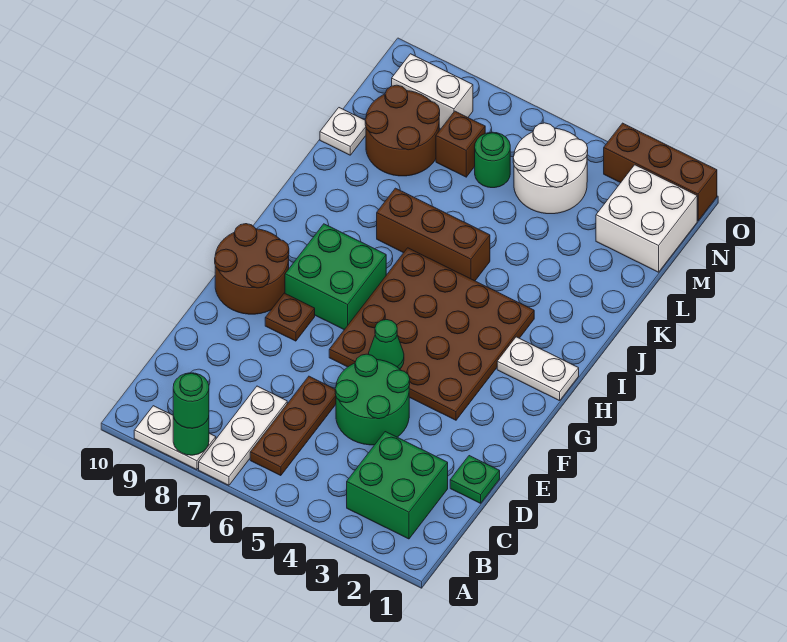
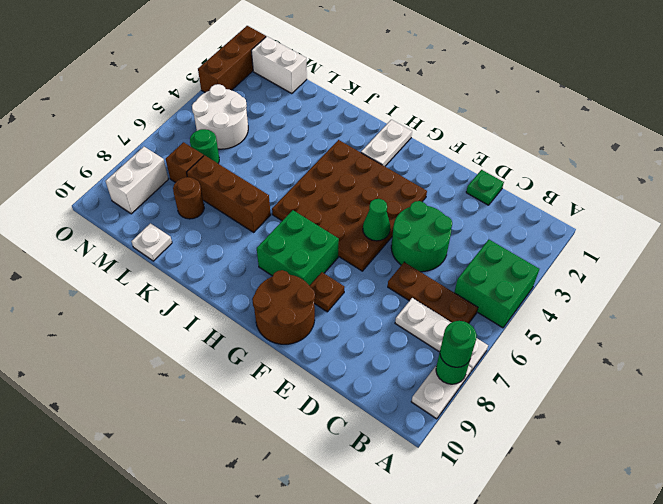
green 2x2 brick [347,432,448,539] -> green 2x2 brick moved to [454,240,539,328]
brown 1x3 brick [377,188,490,281] -> brown 1x3 brick turned to [187,155,271,232]
brown 2x2 round brick [365,85,440,176] -> brown 1x1 round brick [173,177,204,219]
white 2x2 brick [596,165,697,272] -> white 1x2 brick [251,37,307,94]

